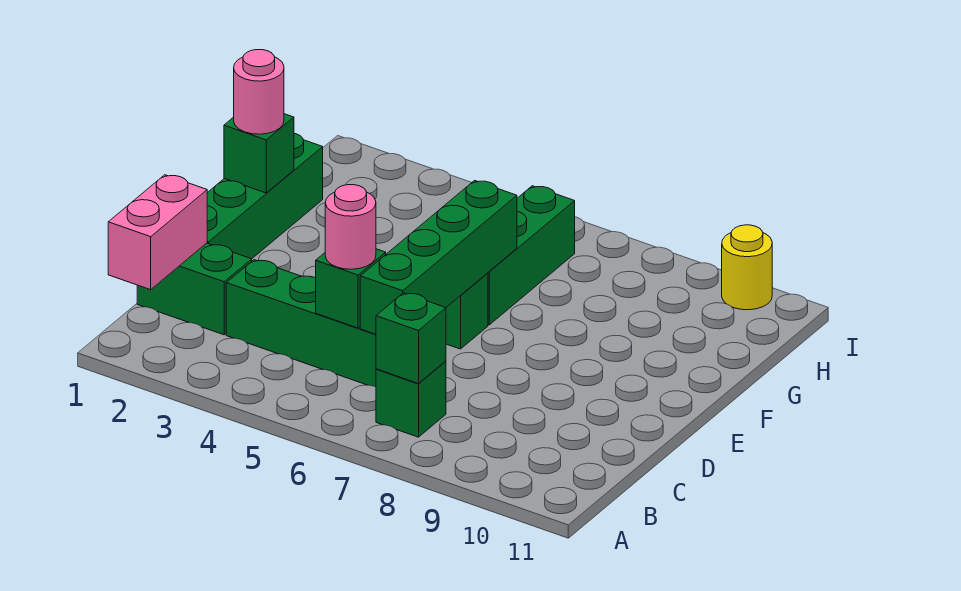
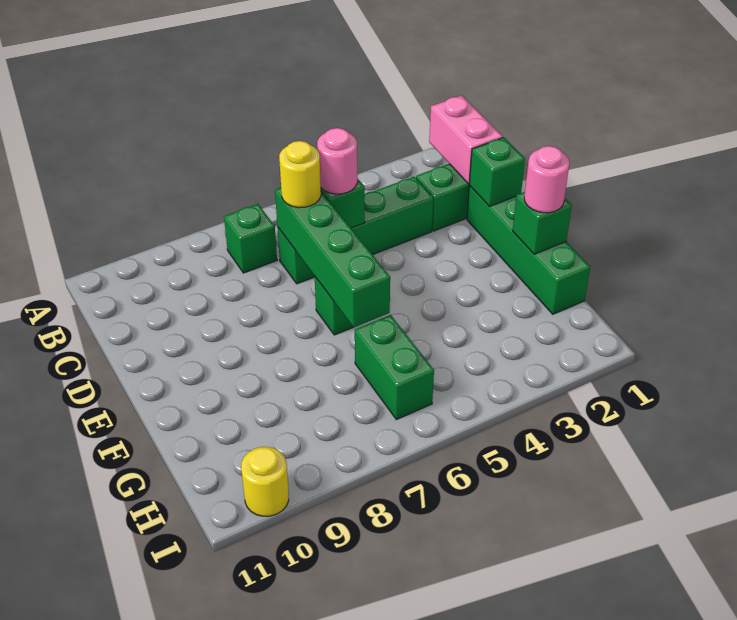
green 1x1 brick [376,293,446,384] -> green 1x1 brick moved to [469,137,525,207]
none -> yellow 1x1 round brick [279,141,321,208]
green 1x3 brick [488,186,575,325] -> green 1x2 brick [355,315,434,420]

